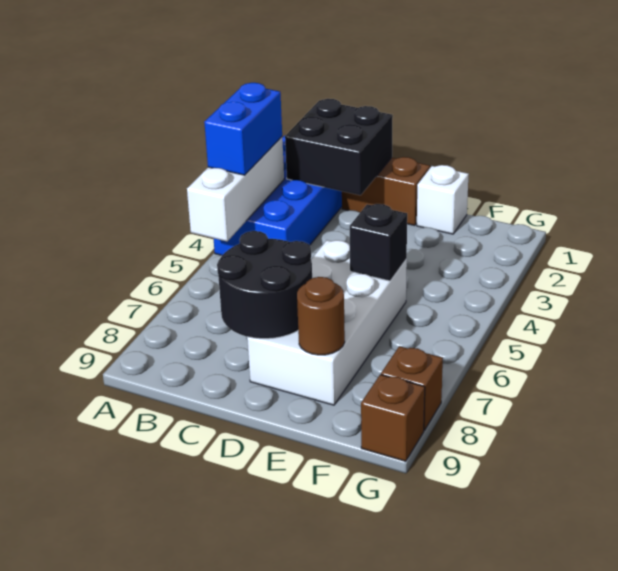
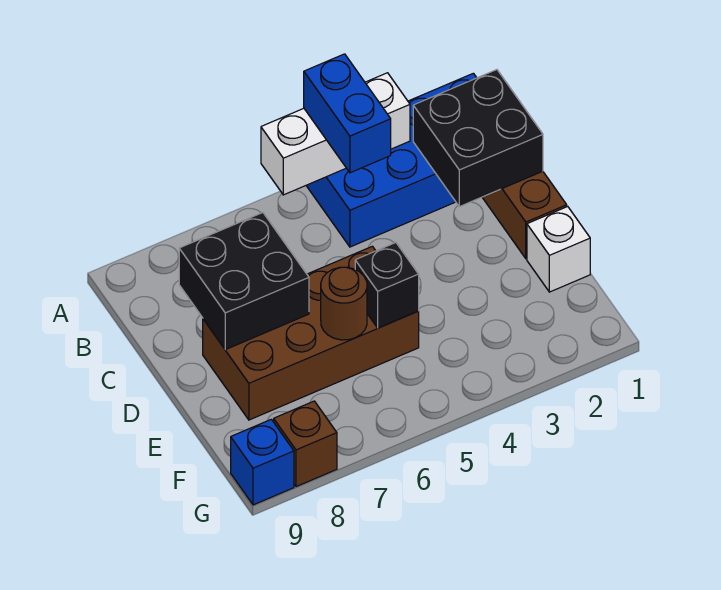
blue 1x2 brick [204,83,282,175] -> blue 1x2 brick turned to [304,54,391,173]
black 2x2 round brick [217,231,312,339] -> black 2x2 brick [179,213,309,350]
white 2x4 brick [247,240,407,405] -> brown 2x4 brick [203,246,419,420]
brown 1x1 round brick [297,277,345,355] -> brown 1x1 round brick moved to [321,267,367,340]
brown 1x1 brick [361,375,425,461] -> blue 1x1 brick [231,419,294,505]

